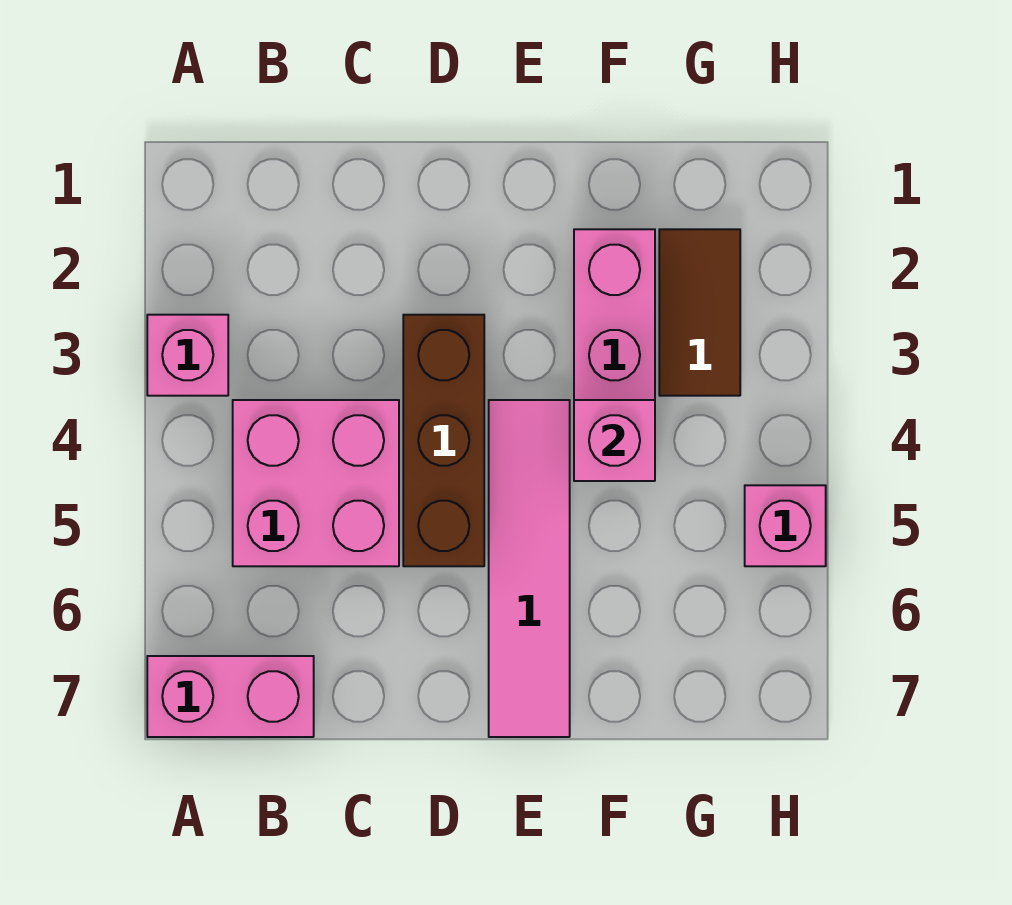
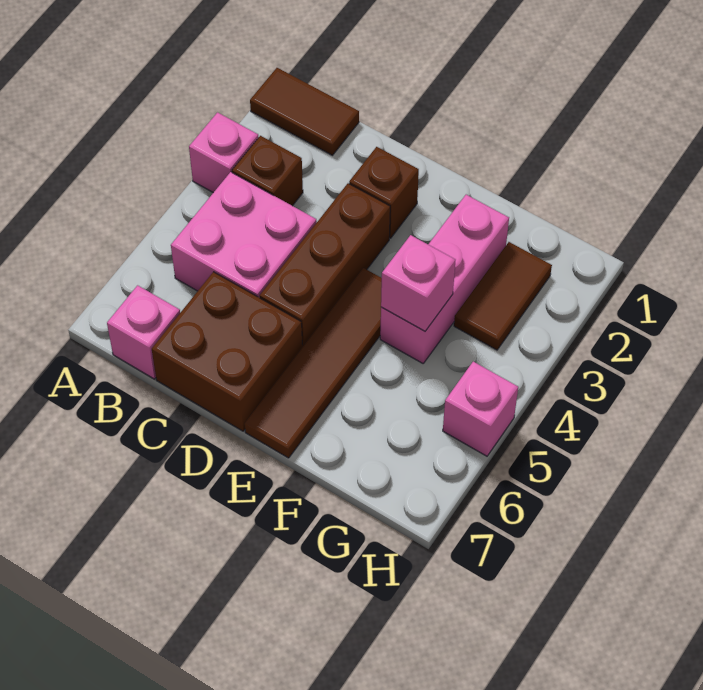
none -> brown 1x2 tile [250,68,359,155]
pink 1x2 brick [147,656,314,737] -> pink 1x1 brick [107,285,180,379]
none -> brown 1x1 brick [232,136,303,206]
none -> brown 2x2 brick [152,272,302,431]
none -> brown 1x1 brick [349,147,419,238]
pink 1x4 tile [489,400,570,737] -> brown 1x4 tile [245,268,382,458]

